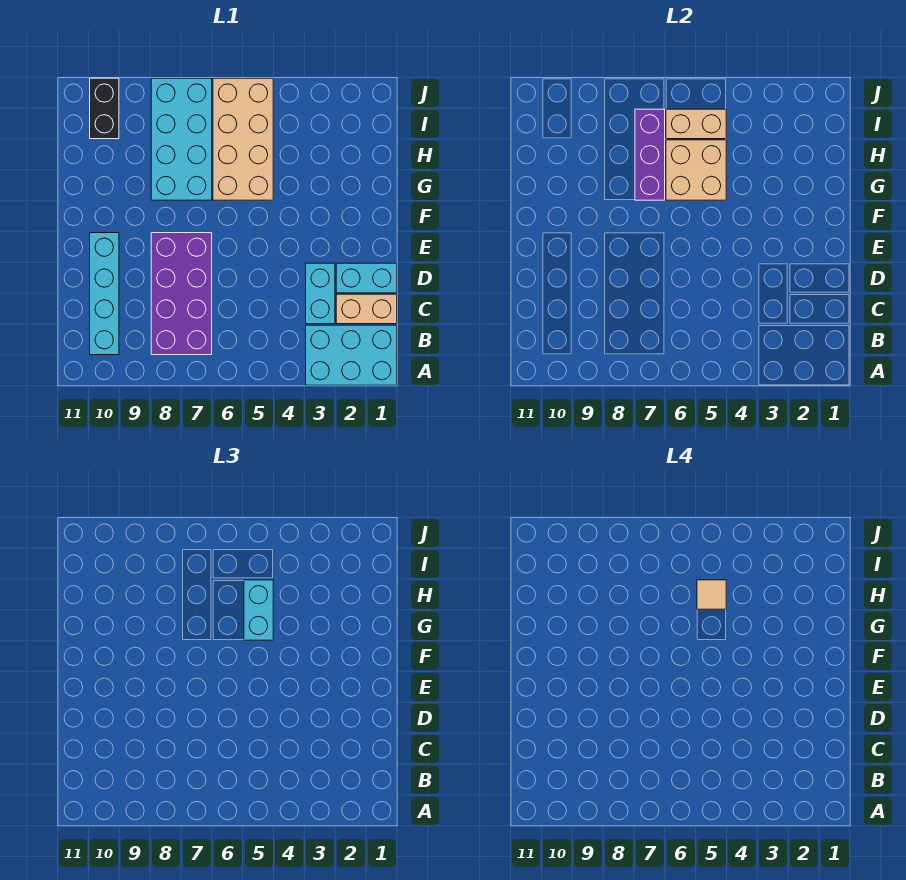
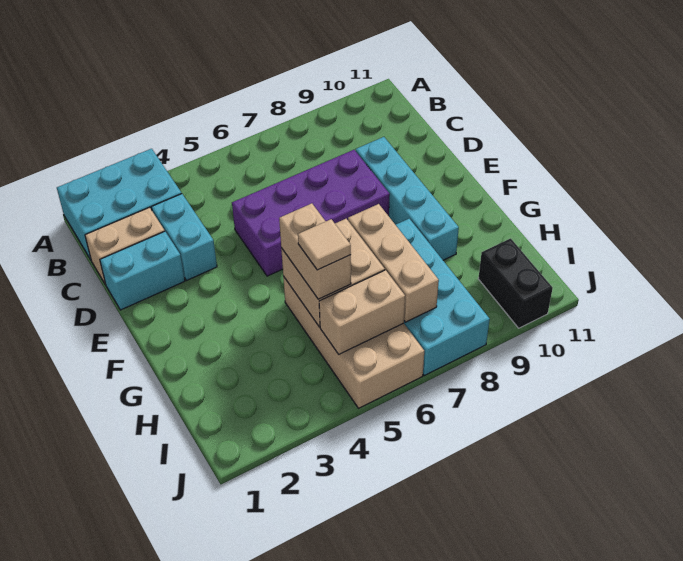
purple 2x4 brick [151,233,212,355] -> purple 2x4 brick turned to [232,150,390,276]
cyan 1x4 brick [90,233,119,355] -> cyan 1x4 brick moved to [356,137,459,260]
cyan 1x2 brick [244,580,273,640] -> tan 1x2 brick [279,203,351,299]
purple 1x3 brick [635,109,665,200] -> tan 1x3 brick [348,204,439,322]

